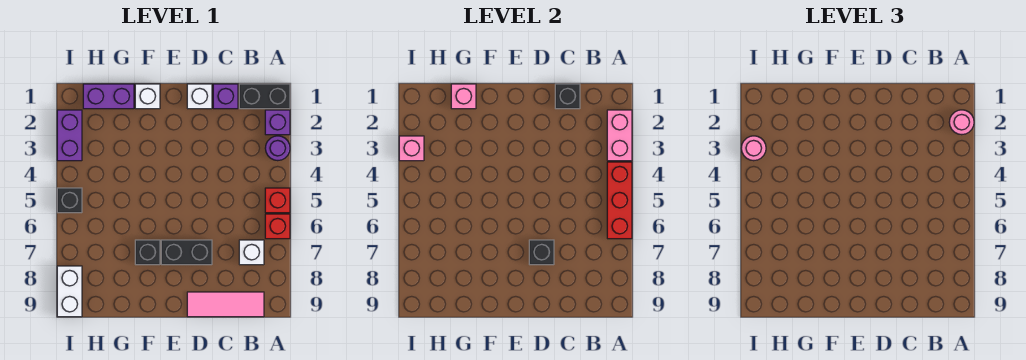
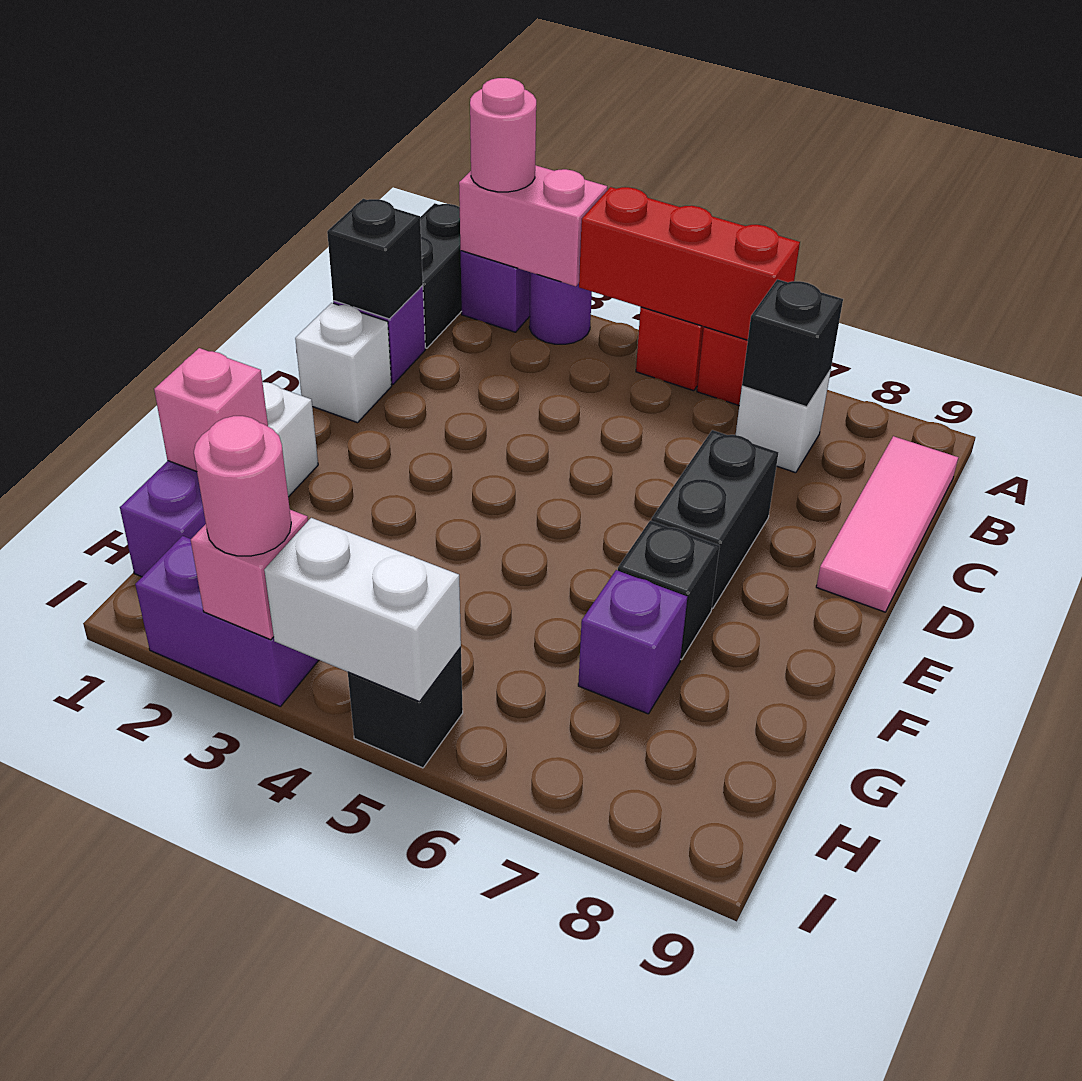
black 1x1 brick [529,240,554,265] -> black 1x1 brick moved to [742,279,843,407]
none -> purple 1x1 brick [578,570,687,714]
white 1x2 brick [57,266,82,317] -> white 1x2 brick moved to [264,518,461,702]

